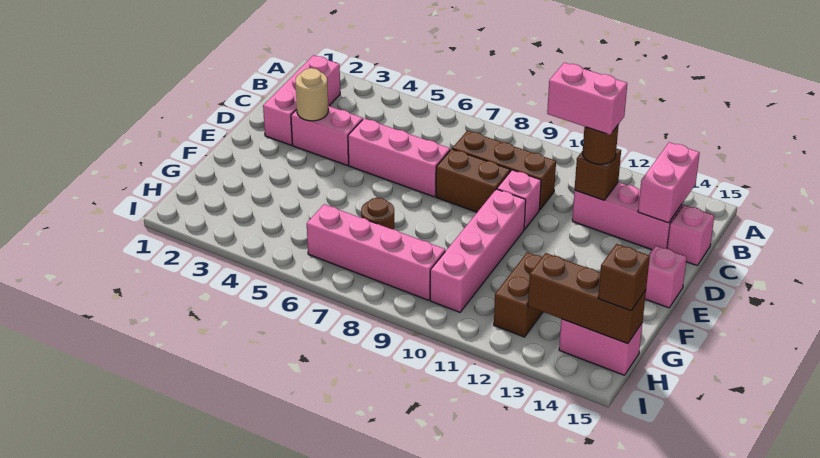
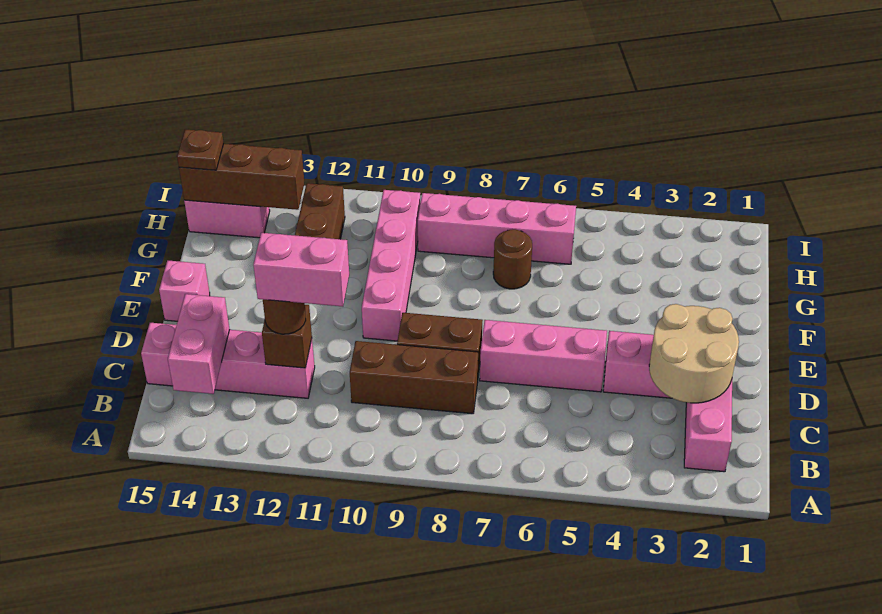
tan 1x1 round brick [295,68,328,121] -> tan 2x2 round brick [649,304,739,403]
pink 1x1 brick [497,170,541,229] -> none
brown 1x1 brick [598,244,650,311] -> brown 1x1 plate [177,129,224,170]

